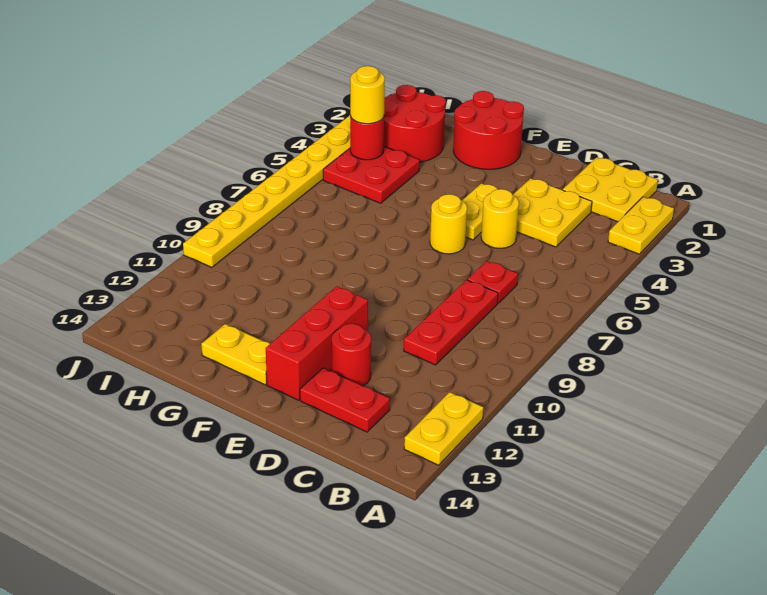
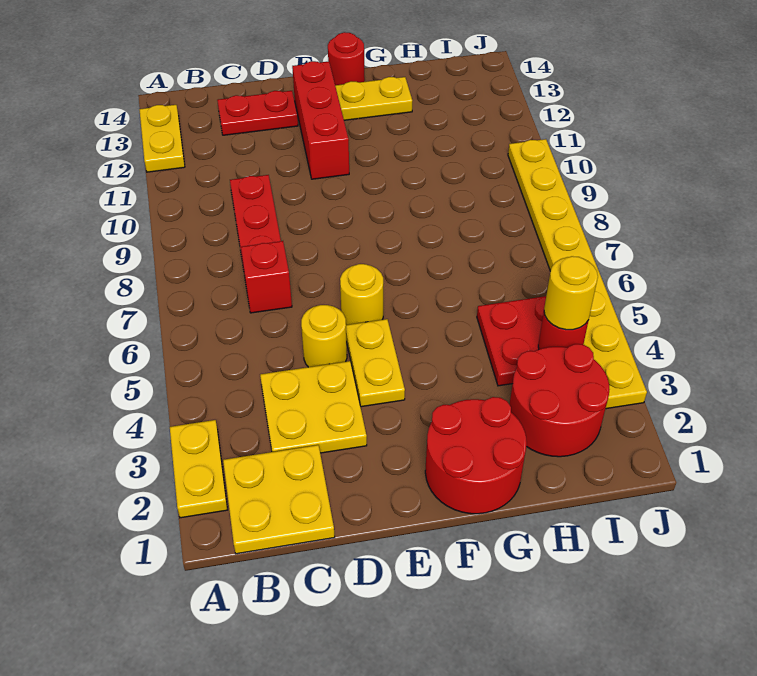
red 1x1 plate [468,261,518,303] -> red 1x1 brick [241,241,292,313]
red 1x1 round brick [332,324,371,386] -> red 1x1 round brick moved to [328,32,365,85]

